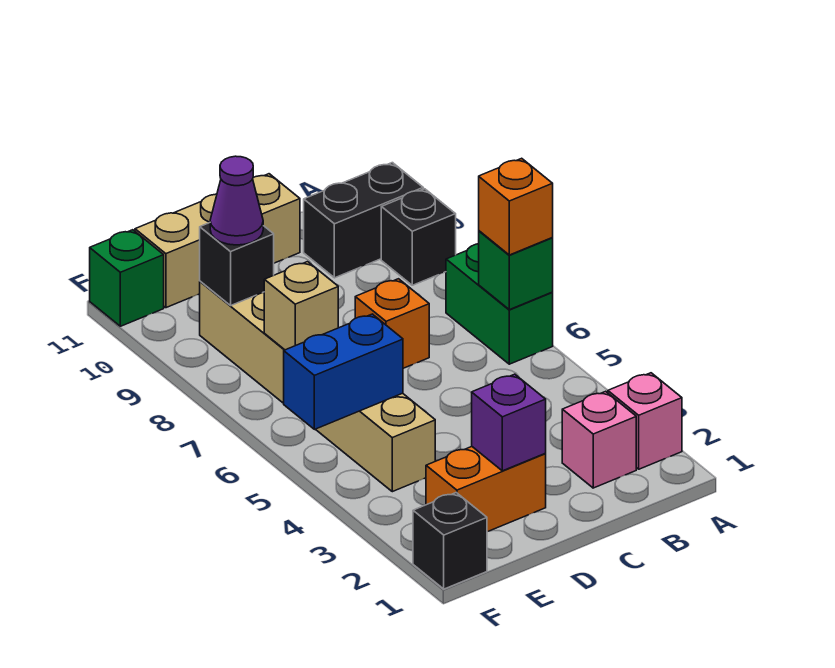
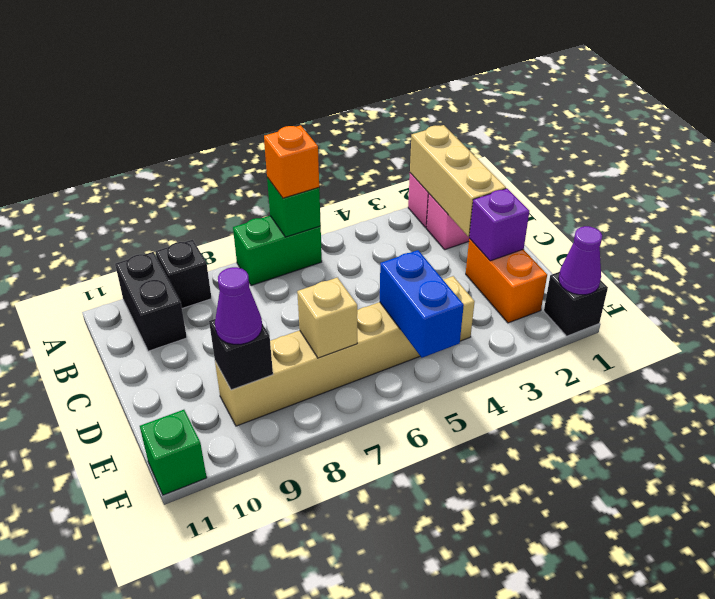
orange 1x1 brick [355,279,429,368] -> none
tan 1x3 brick [135,174,300,308] -> tan 1x3 brick moved to [410,125,506,237]
none -> purple 1x1 cone [558,226,602,295]

